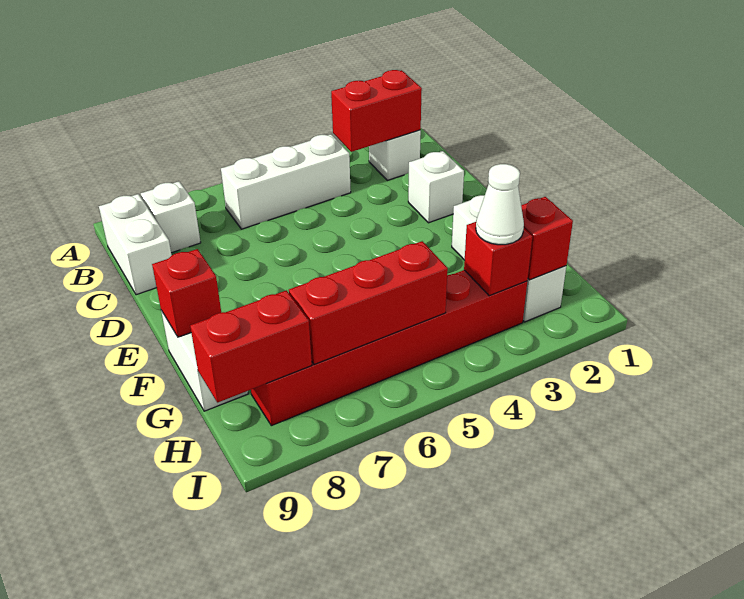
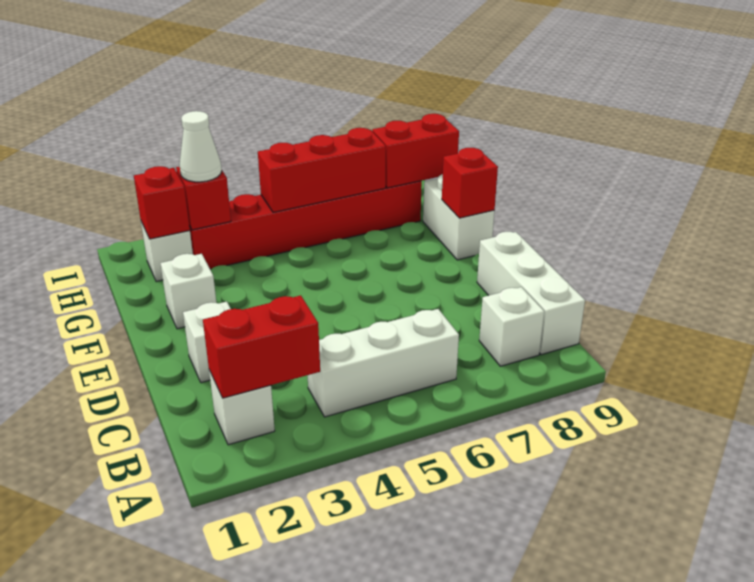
white 1x2 brick [99,194,172,295] -> white 1x3 brick [477,232,585,355]

